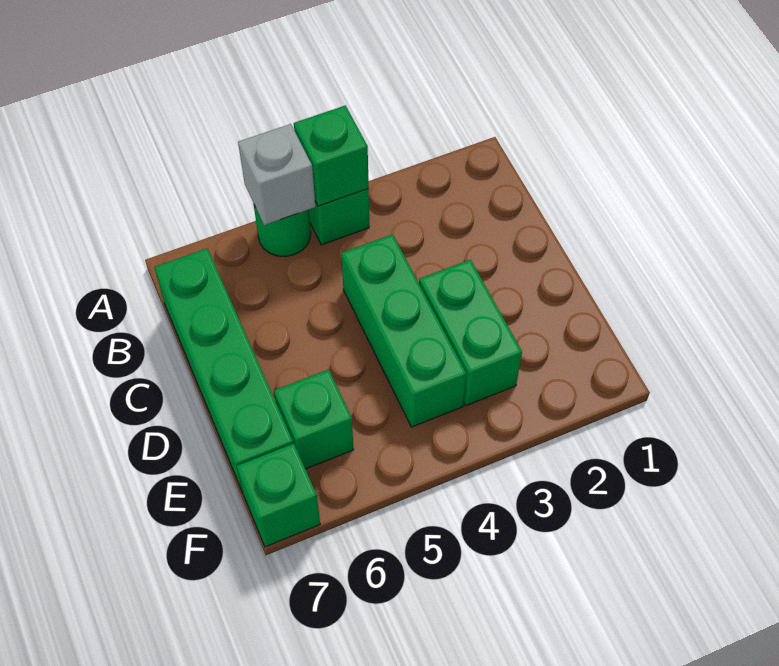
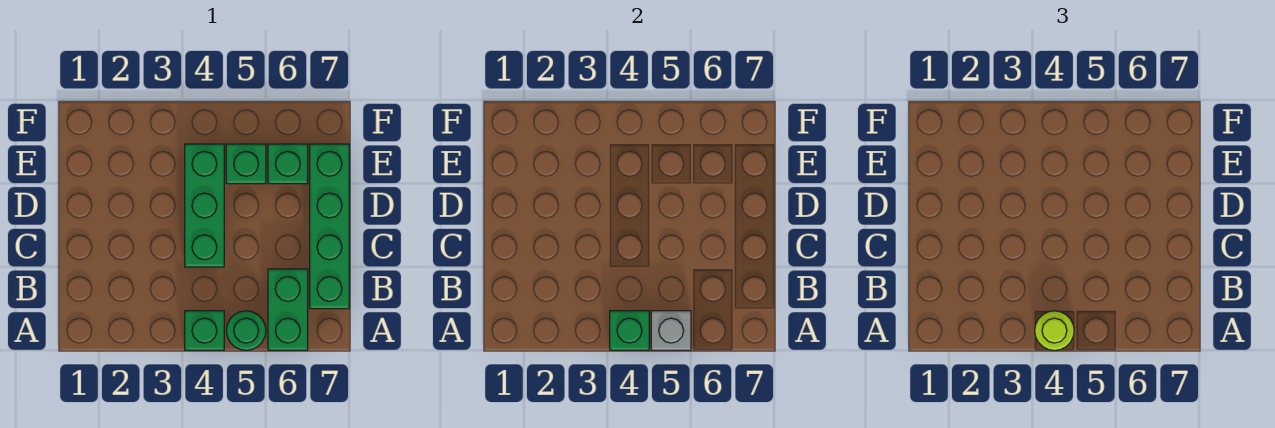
none -> lime 1x1 round brick [1035,311,1074,350]
green 1x2 brick [419,260,522,406] -> green 1x2 brick moved to [268,269,308,350]
green 1x1 brick [237,443,320,547] -> green 1x1 brick moved to [226,144,266,184]

